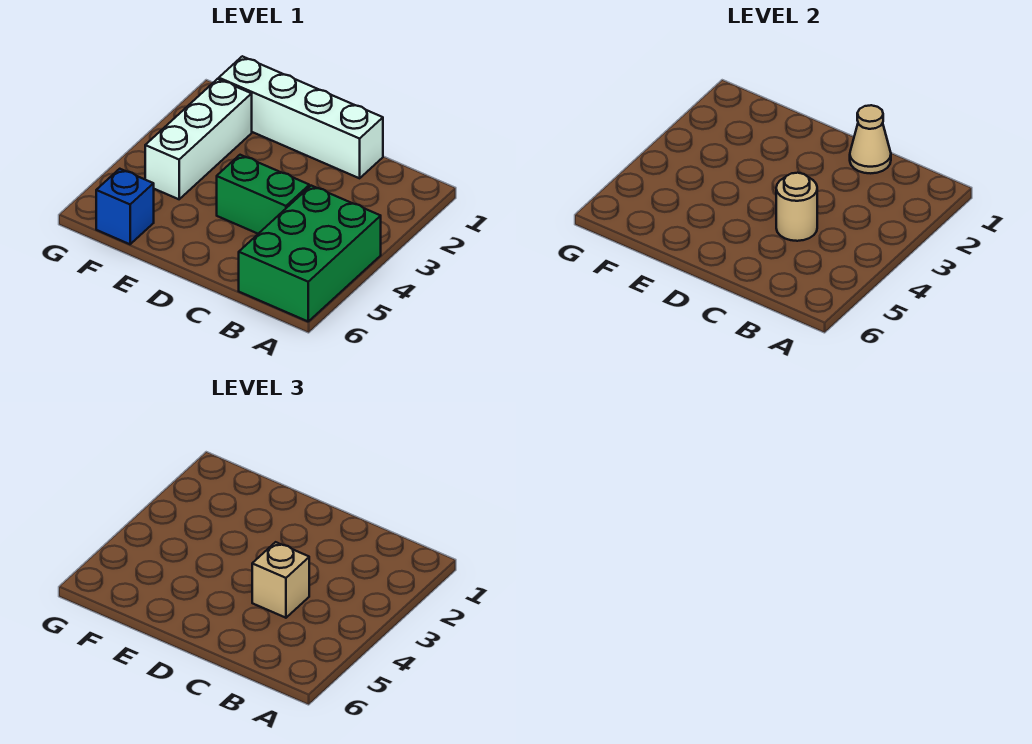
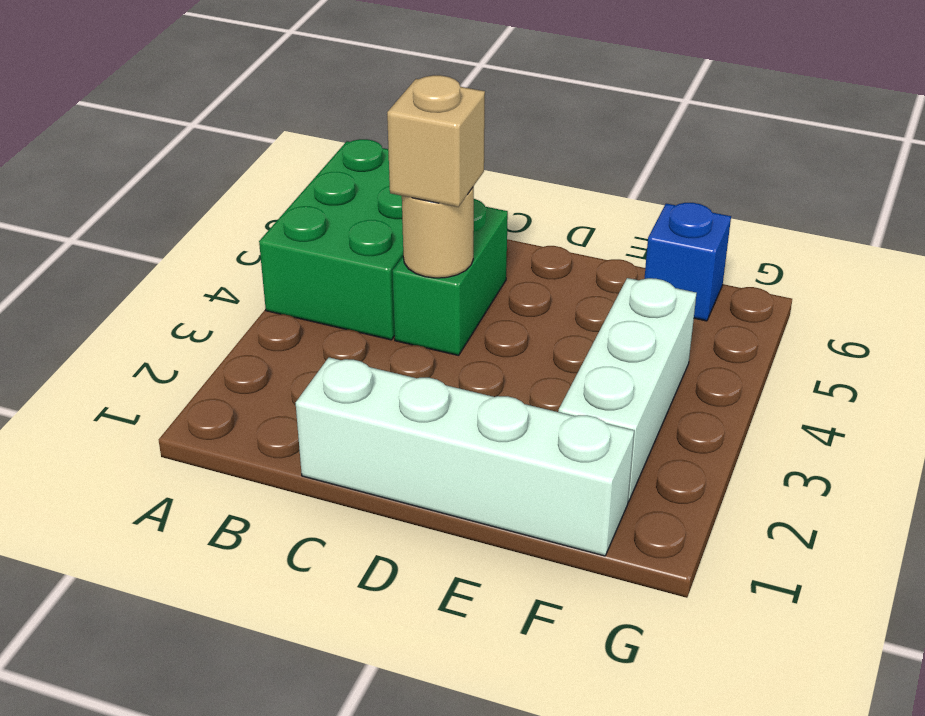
tan 1x1 cone [850,105,891,173] -> none
green 1x2 brick [217,155,309,234] -> green 1x2 brick turned to [393,199,508,356]

